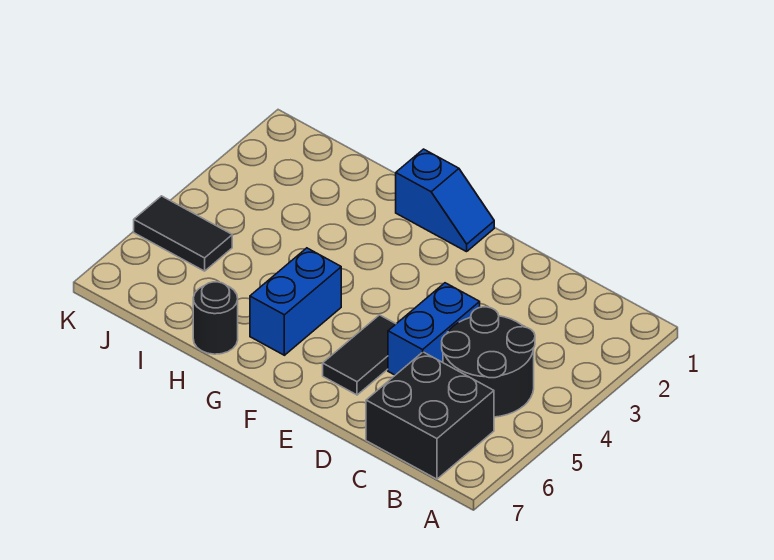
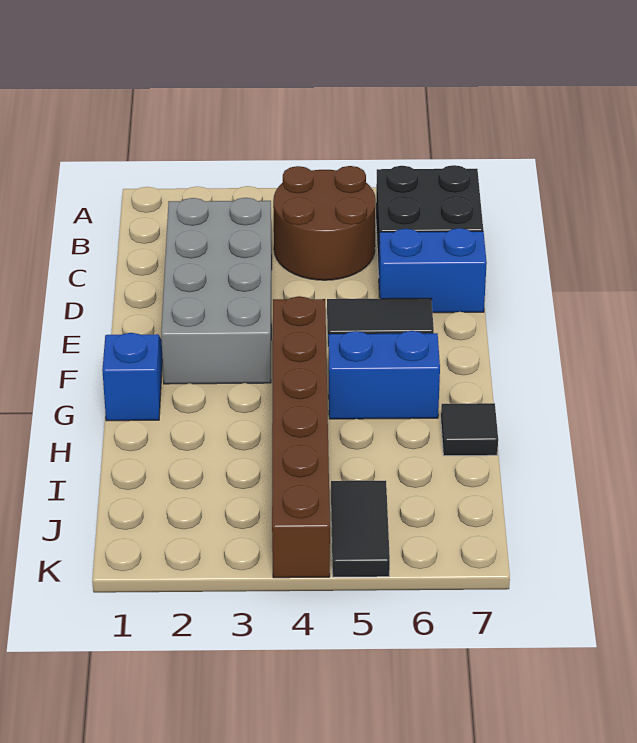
black 2x2 round brick [442,307,535,417] -> brown 2x2 round brick [273,166,376,280]
none -> grey 2x4 brick [161,198,272,384]
blue 1x2 brick [388,283,480,375] -> blue 1x2 brick moved to [379,228,487,313]
none -> brown 1x6 brick [272,296,330,578]
black 1x1 round brick [193,282,238,354] -> black 1x1 tile [441,403,498,456]

